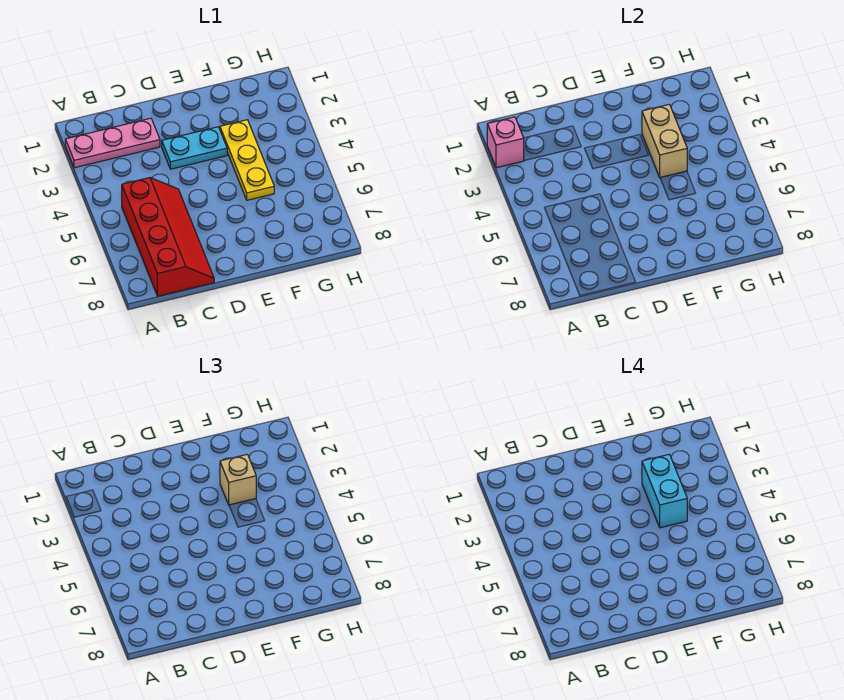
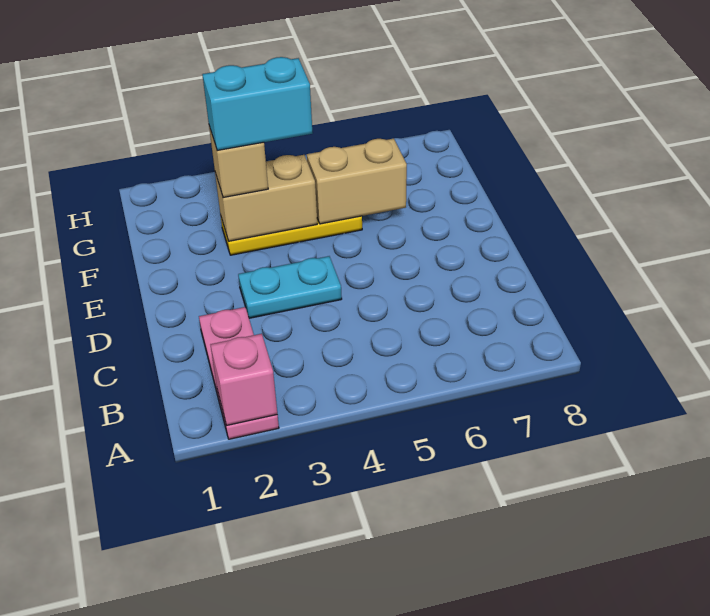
red 2x4 slope [122,178,214,296] -> none
cyan 1x2 plate [162,127,227,169] -> cyan 1x2 plate turned to [238,256,342,318]
none -> tan 1x2 brick [307,138,407,224]

